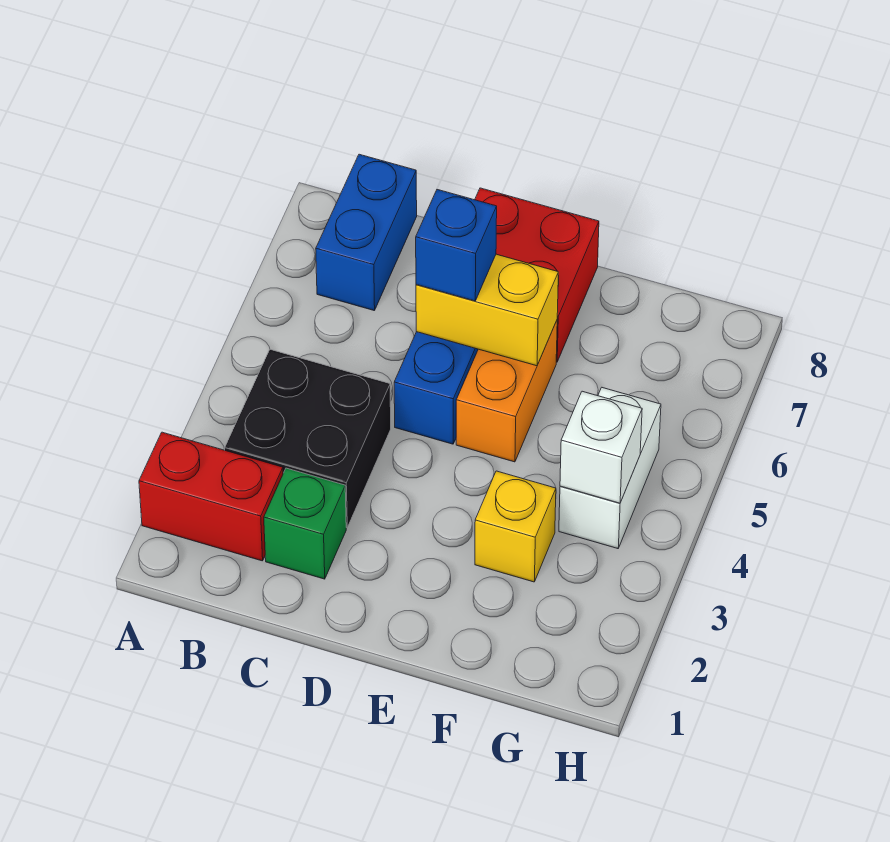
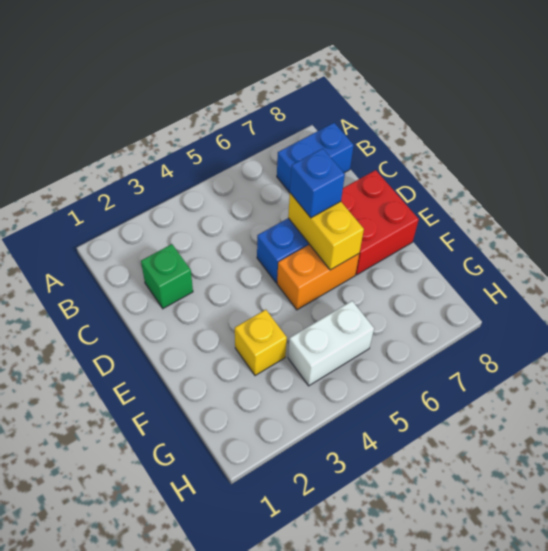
red 1x2 brick [139,432,283,561] -> none
black 2x2 brick [225,349,391,528] -> none
white 1x1 brick [560,391,642,503] -> none

